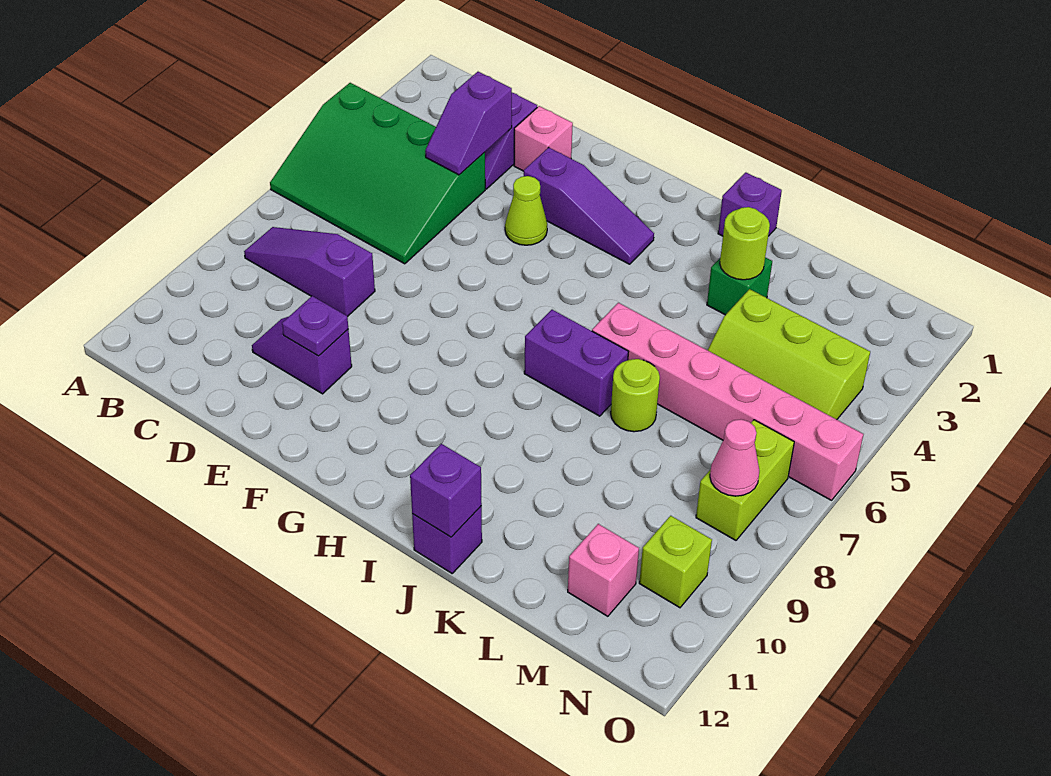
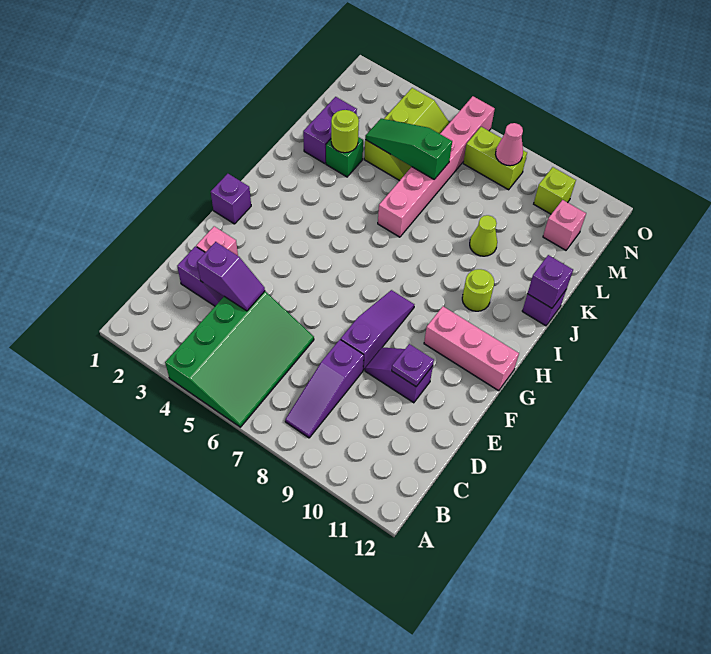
purple 1x2 slope [252,317,352,394] -> purple 1x2 slope turned to [365,347,433,403]
purple 1x3 slope [524,147,654,264] -> purple 1x3 slope moved to [341,290,414,370]
lime 1x1 cone [505,176,547,245] -> lime 1x1 cone moved to [470,215,497,256]
none -> pink 1x3 brick [424,307,519,391]
purple 1x2 brick [524,310,629,416] -> purple 1x2 brick moved to [303,97,357,164]
purple 1x1 brick [718,172,782,236] -> purple 1x1 brick moved to [211,174,251,224]
lime 1x1 round brick [611,359,660,432] -> lime 1x1 round brick moved to [462,269,494,311]
none -> green 1x3 slope [365,119,452,179]

